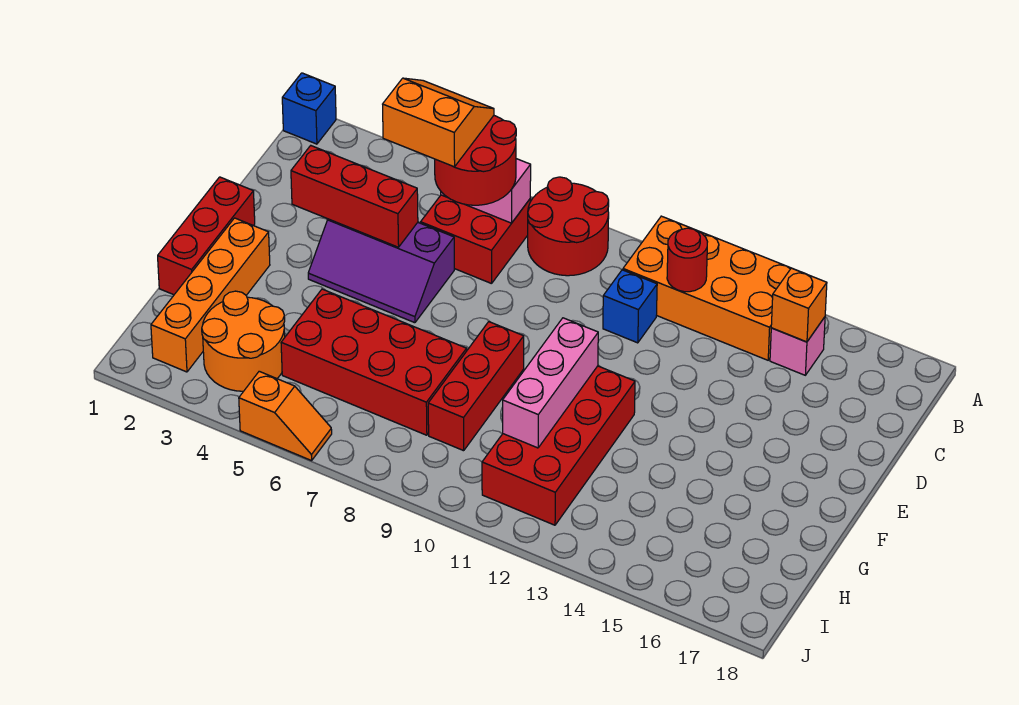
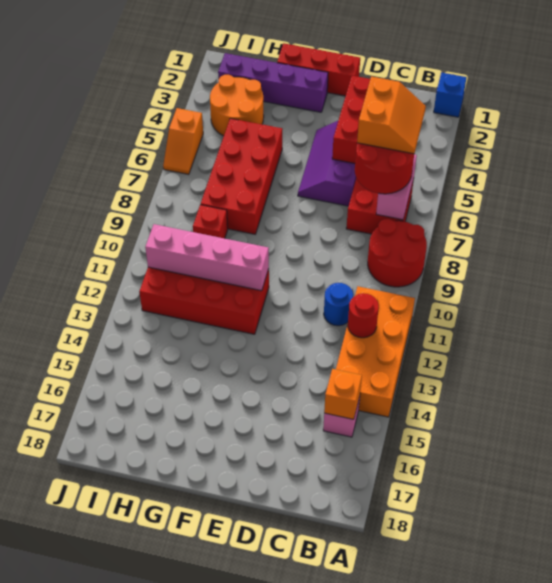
blue 1x1 brick [603,270,657,343] -> blue 1x1 round brick [324,283,353,326]
orange 1x4 brick [151,218,270,372] -> purple 1x4 brick [218,53,328,112]
red 1x3 brick [428,322,524,451] -> red 1x1 brick [193,205,228,239]
pink 1x3 brick [503,318,598,448] -> pink 1x4 brick [145,224,269,291]

